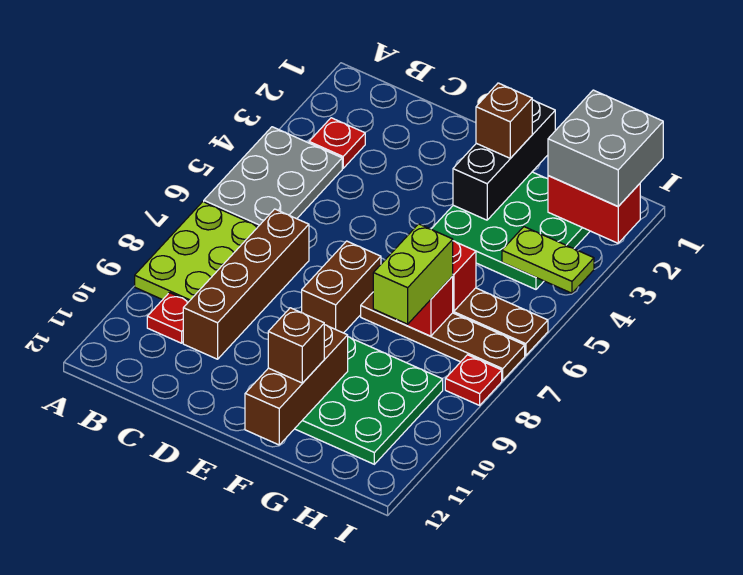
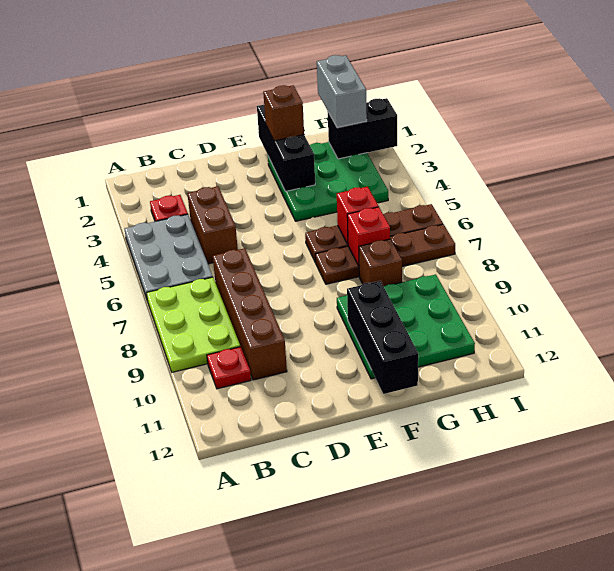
brown 1x2 brick [302,241,381,333] -> brown 1x2 brick moved to [187,186,238,264]
brown 1x3 brick [245,325,348,445] -> black 1x3 brick [347,281,418,394]
brown 1x1 brick [268,308,324,383] -> brown 1x1 brick moved to [359,239,402,287]
lime 1x2 brick [373,224,453,324] -> none
grey 2x2 brick [548,90,663,206] -> grey 1x2 brick [317,55,367,128]
red 1x2 brick [548,176,640,243] -> black 1x2 brick [328,98,397,159]
lime 1x2 plate [502,227,594,293] -> none
red 1x1 plate [445,355,502,405] -> none

